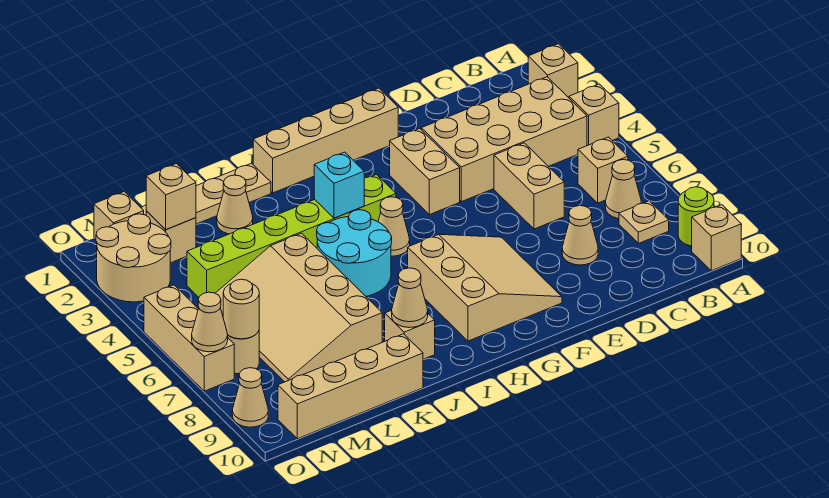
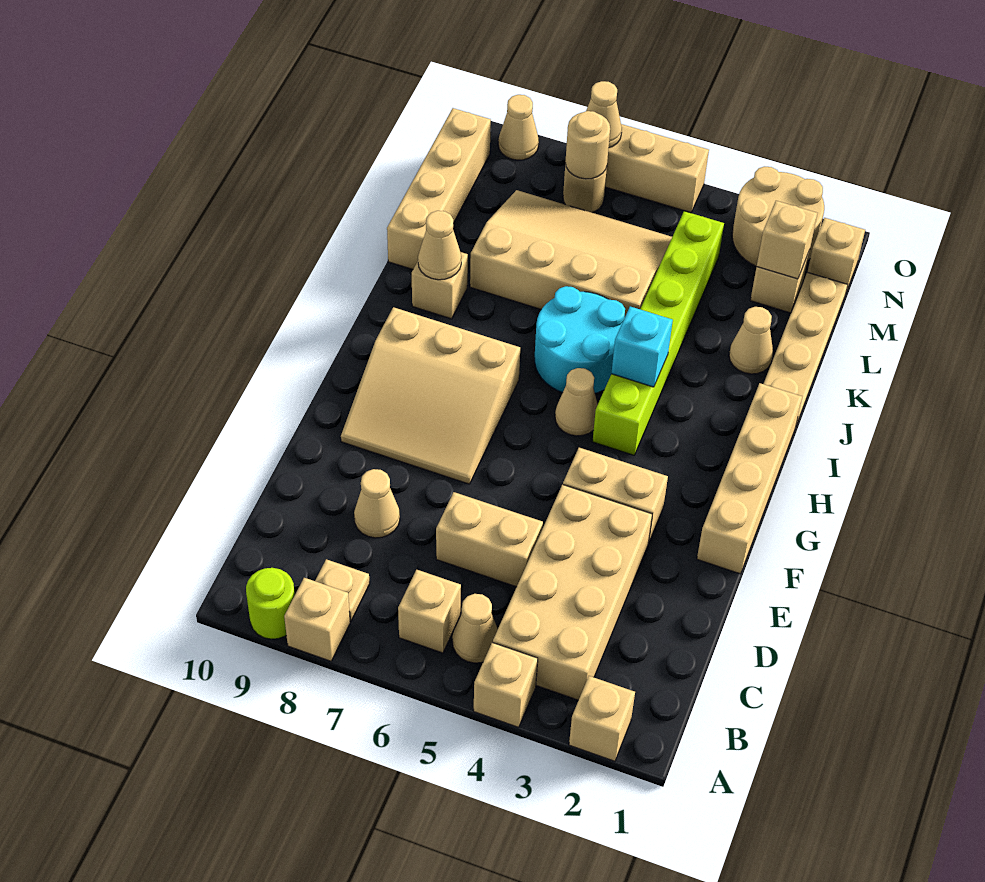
tan 1x1 brick [692,205,741,271] -> tan 1x1 brick moved to [284,578,350,661]
tan 1x1 cone [605,160,641,219] -> tan 1x1 cone moved to [452,594,498,663]

